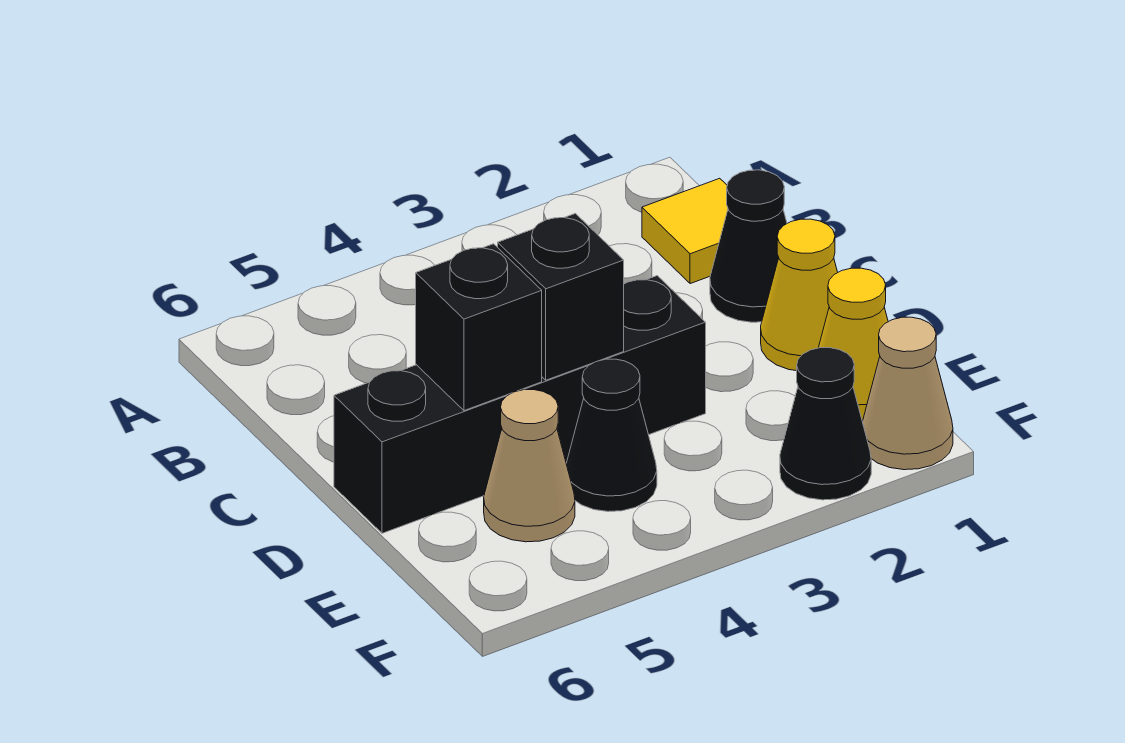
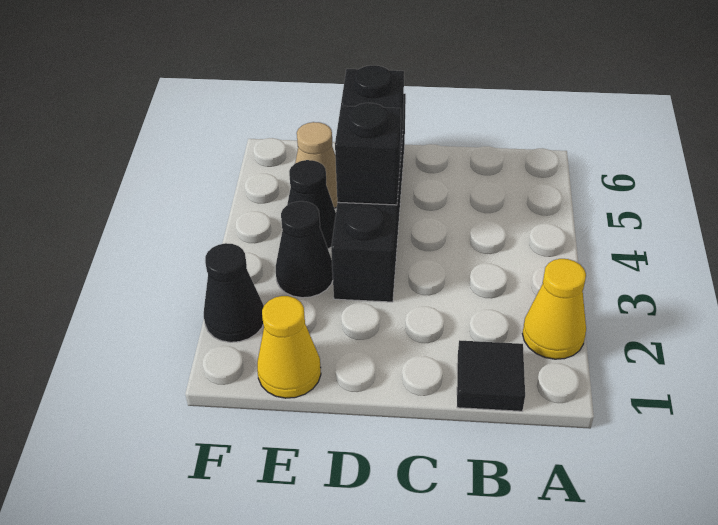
yellow 1x1 tile [642,178,728,284] -> black 1x1 tile [457,340,525,411]
black 1x1 cone [710,170,787,322] -> black 1x1 cone moved to [276,201,333,298]
yellow 1x1 cone [761,219,838,371] -> yellow 1x1 cone moved to [522,259,586,359]
tan 1x1 cone [862,317,953,470] -> none

